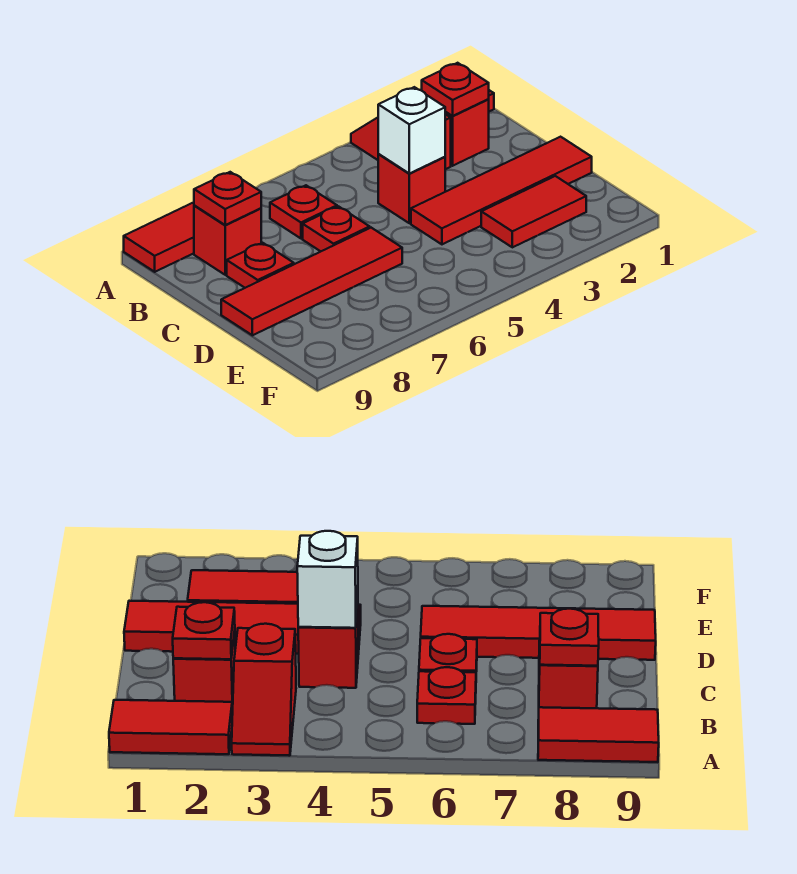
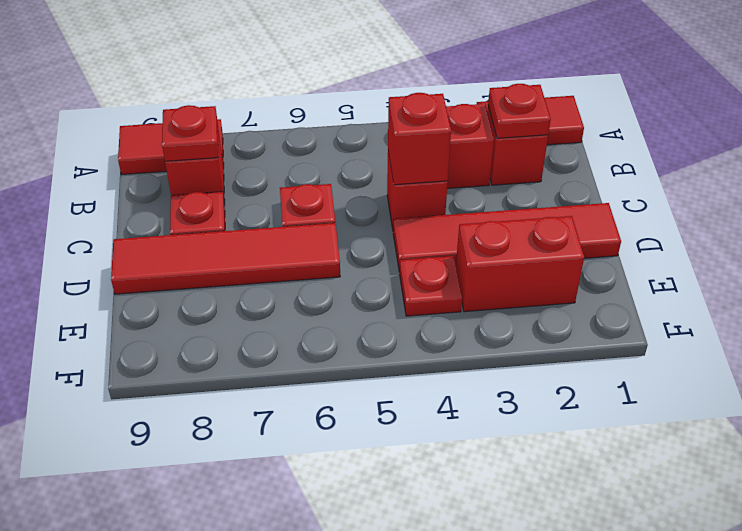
red 1x1 plate [270,185,337,238] -> red 1x1 plate moved to [400,256,462,316]
white 1x1 brick [378,87,445,173] -> red 1x1 brick [388,93,451,185]
red 1x2 tile [481,176,586,247] -> red 1x2 brick [456,216,584,312]

